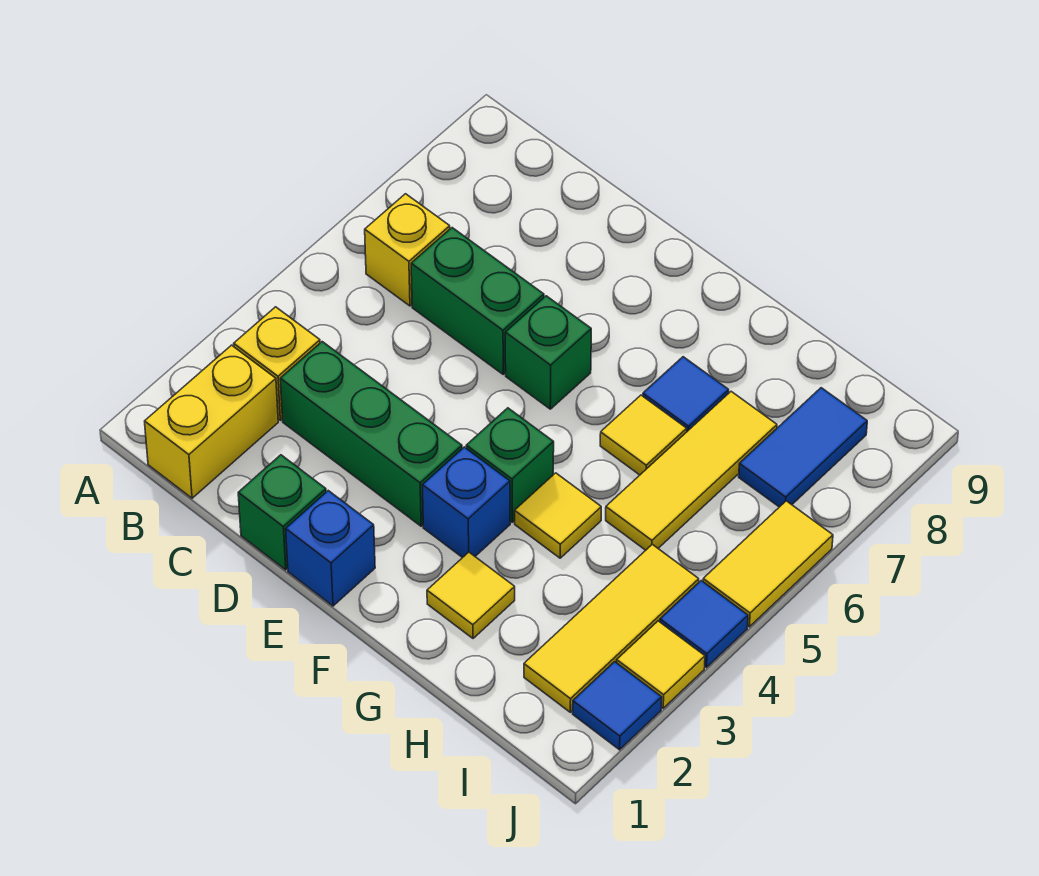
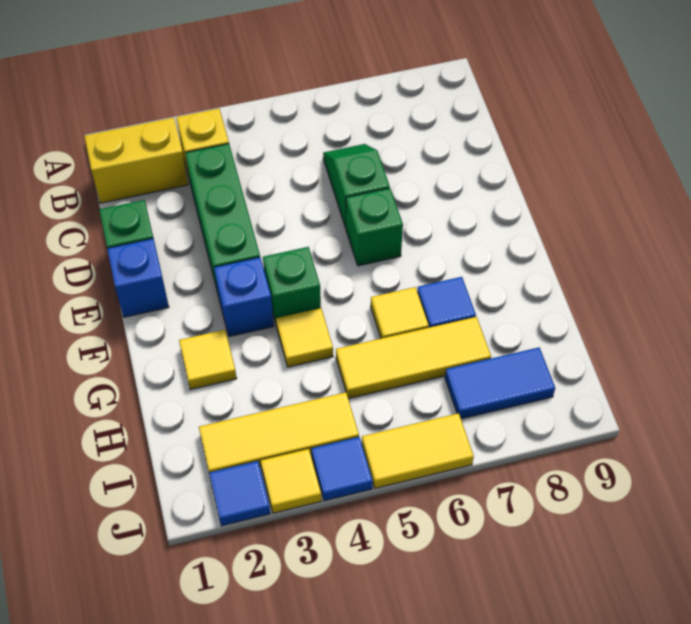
yellow 1x1 brick [365,194,450,306] -> none
green 1x2 brick [411,228,544,374] -> green 1x2 slope [323,144,390,228]

